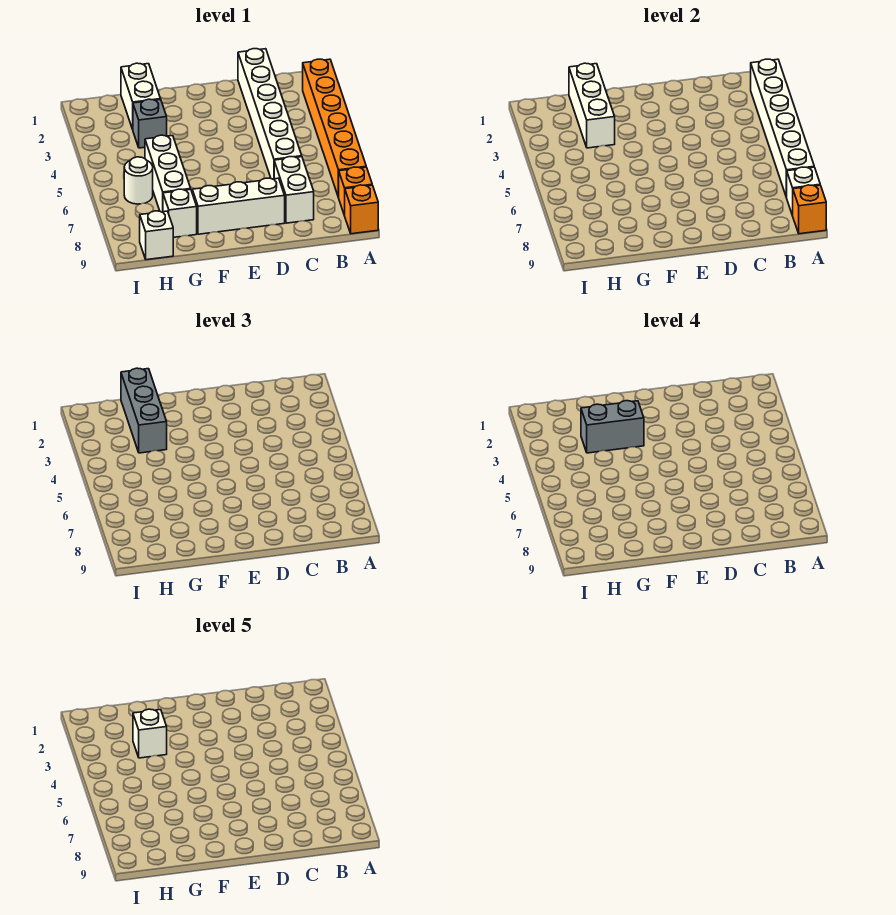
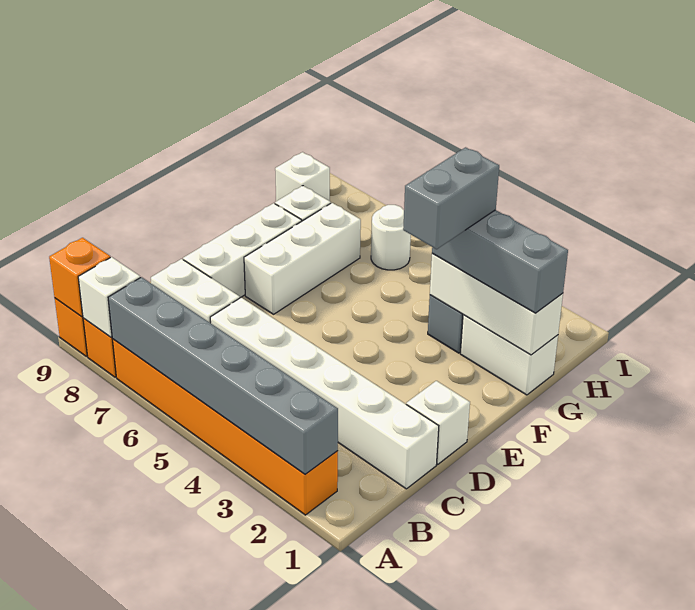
white 1x6 brick [751,59,814,198] -> grey 1x6 brick [108,277,338,474]
white 1x1 brick [133,709,167,758] -> white 1x1 brick moved to [406,381,470,464]
white 1x3 brick [145,135,191,212] -> white 1x3 brick turned to [244,203,361,314]

